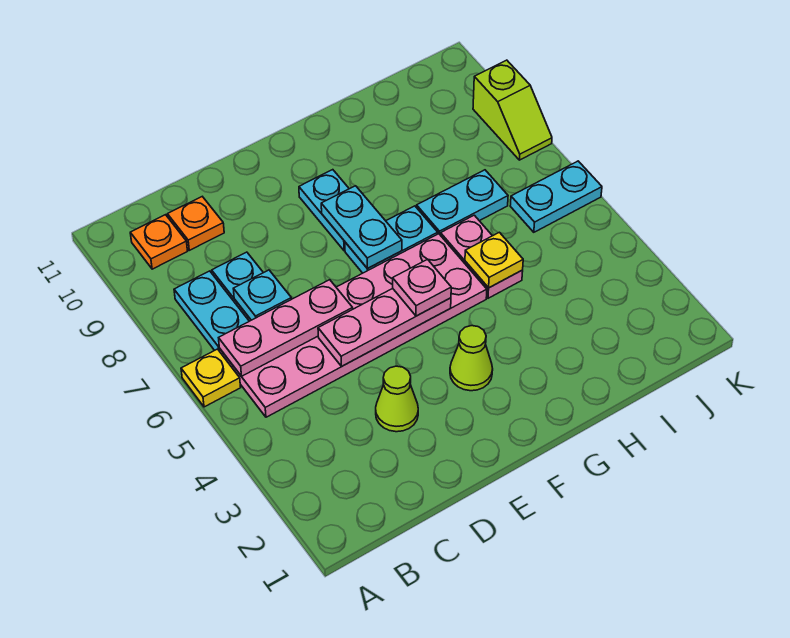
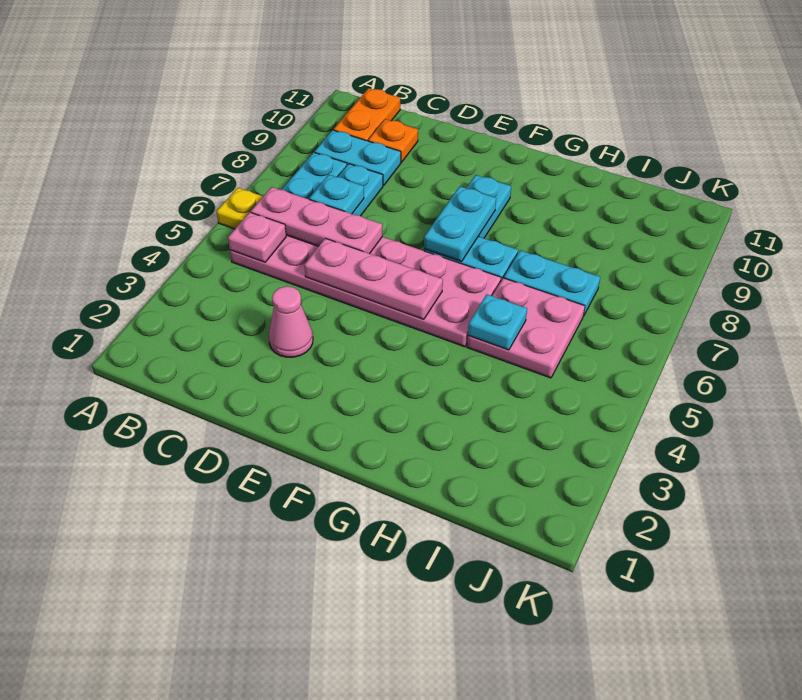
orange 1x1 plate [130,215,187,269] -> orange 1x2 plate [334,88,400,141]
lime 1x1 cone [376,366,418,432] -> pink 1x1 cone [269,286,313,357]
lime 1x1 cone [450,326,493,391] -> none
pink 1x1 plate [393,259,451,316] -> pink 1x1 plate moved to [228,212,286,262]
pink 1x2 plate [441,215,523,298] -> pink 2x2 plate [467,278,585,378]
yellow 1x1 plate [465,232,523,288] -> cyan 1x1 plate [468,294,527,350]
cyan 1x2 plate [510,161,602,232] -> cyan 1x2 plate moved to [315,130,401,185]
lime 1x2 slope [473,60,552,160] -> none

